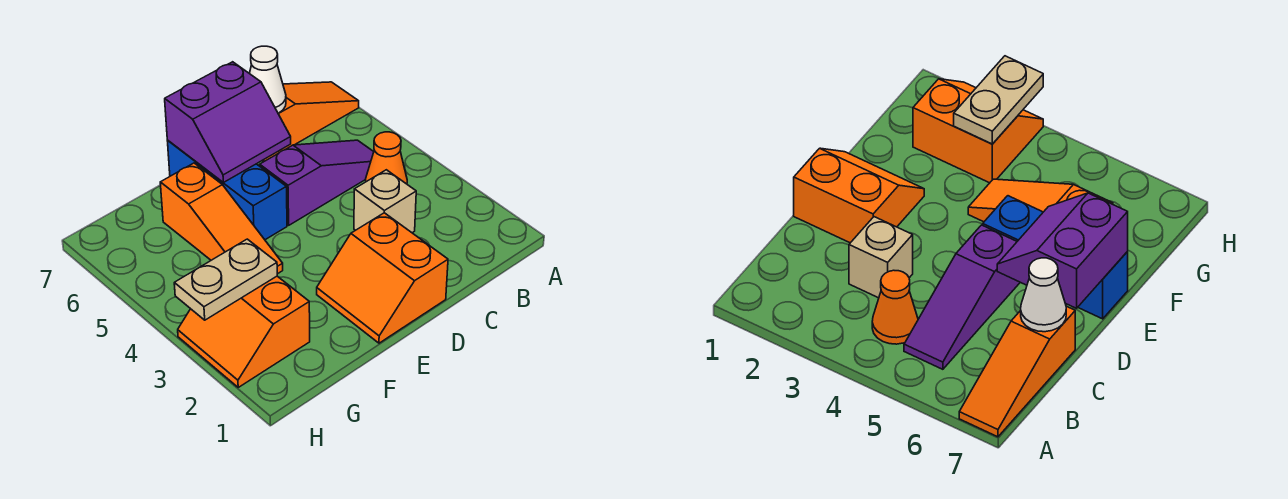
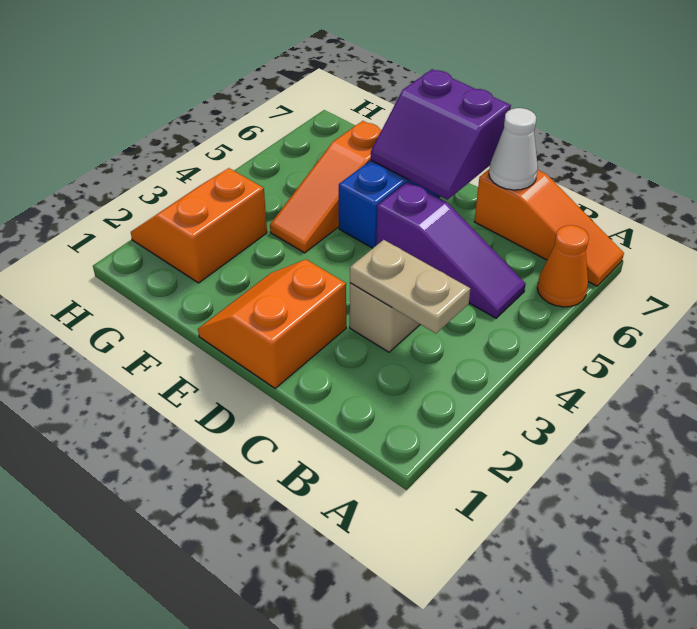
orange 1x1 cone [366,132,407,184] -> orange 1x1 cone moved to [537,225,589,307]
tan 1x2 plate [174,239,277,320] -> tan 1x2 plate moved to [350,240,470,333]

